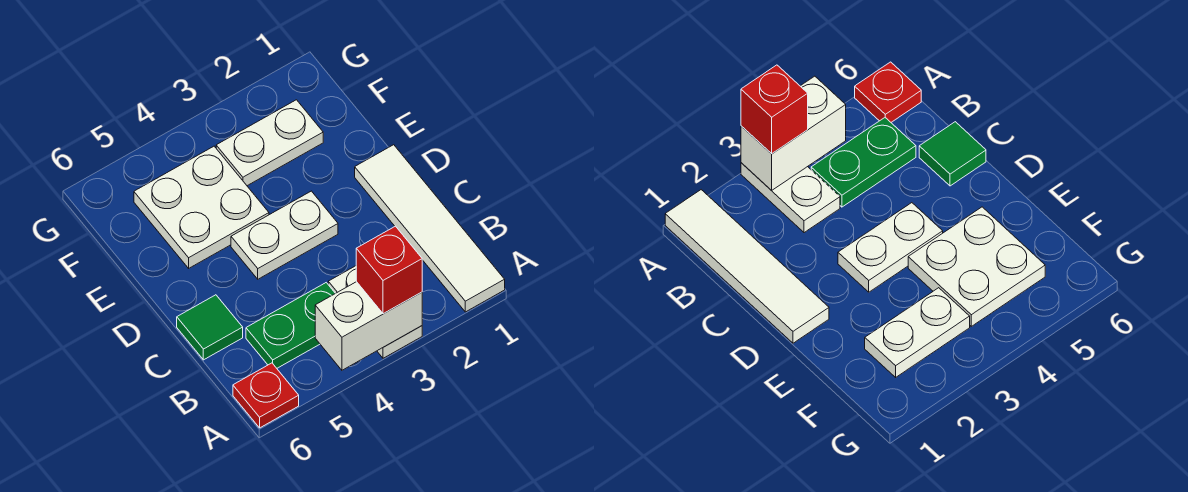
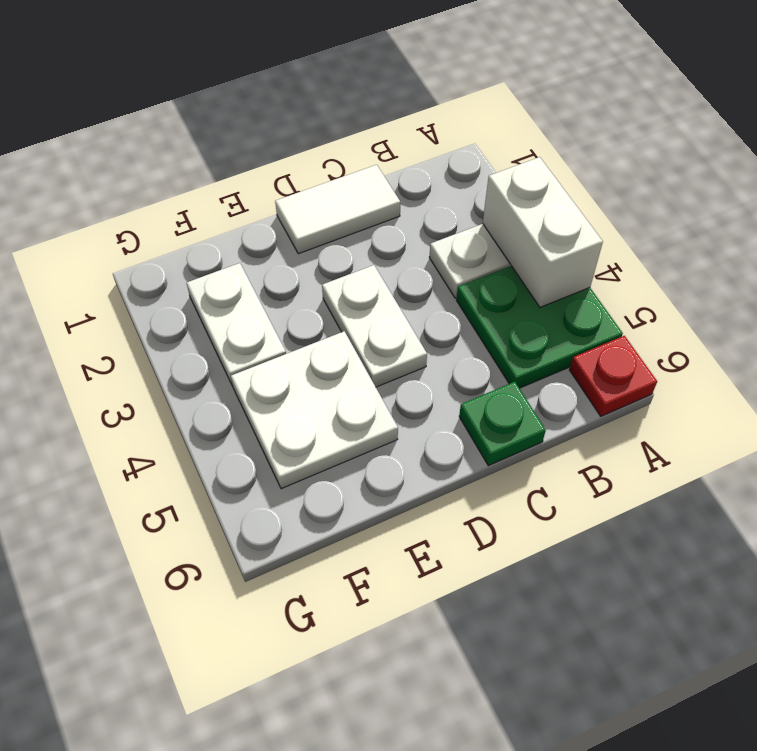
white 1x4 tile [355,145,505,312] -> white 1x2 tile [275,165,400,254]
red 1x1 brick [356,226,422,314] -> none
green 1x2 plate [246,283,335,368] -> green 2x2 plate [457,266,623,388]
green 1x1 tile [177,295,243,360] -> green 1x1 plate [459,382,546,466]

